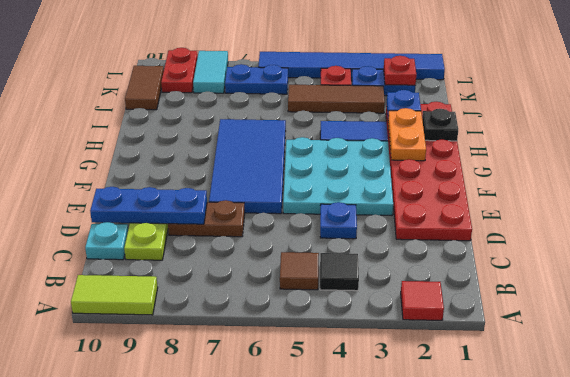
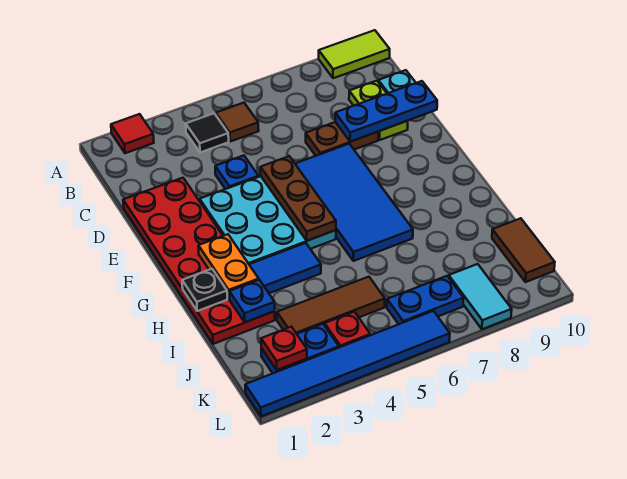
none -> brown 1x3 plate [261,156,336,241]
red 1x2 plate [161,48,198,93] -> none

